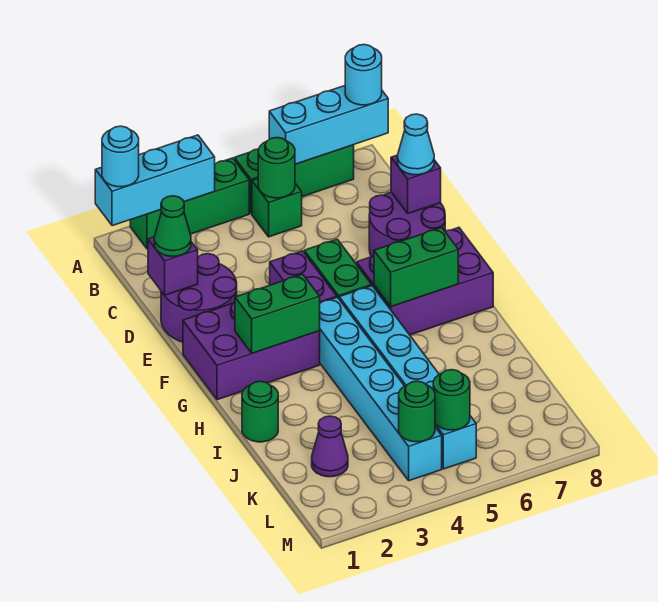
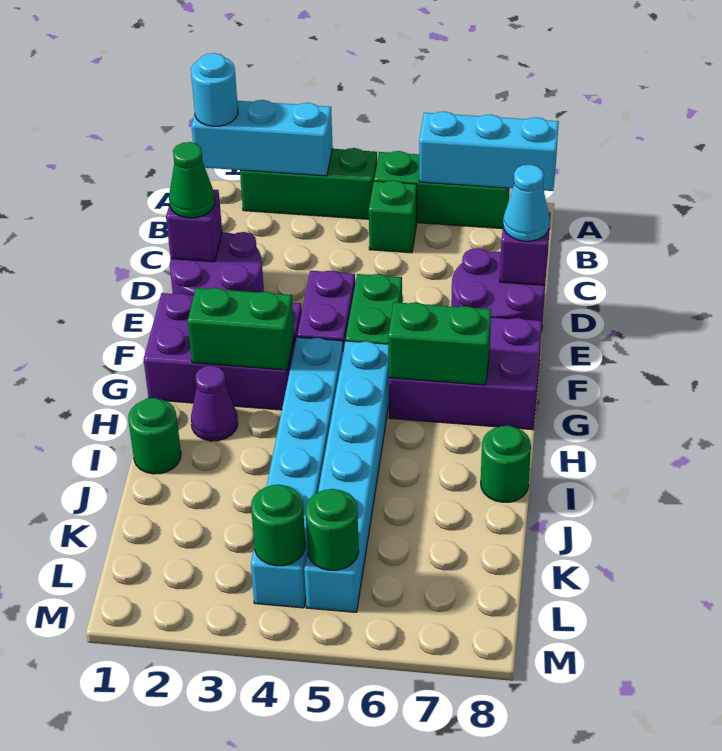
cyan 1x1 round brick [345,45,382,105] -> none
green 1x1 round brick [258,137,295,198] -> green 1x1 round brick moved to [481,425,531,502]
purple 1x1 cone [312,416,348,477] -> purple 1x1 cone moved to [191,366,238,441]

